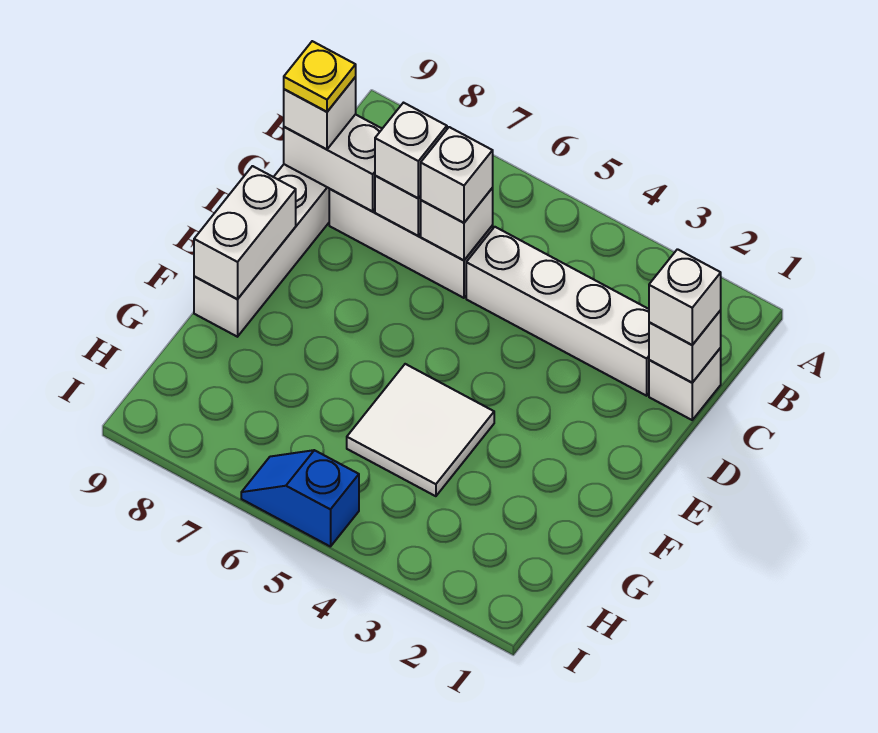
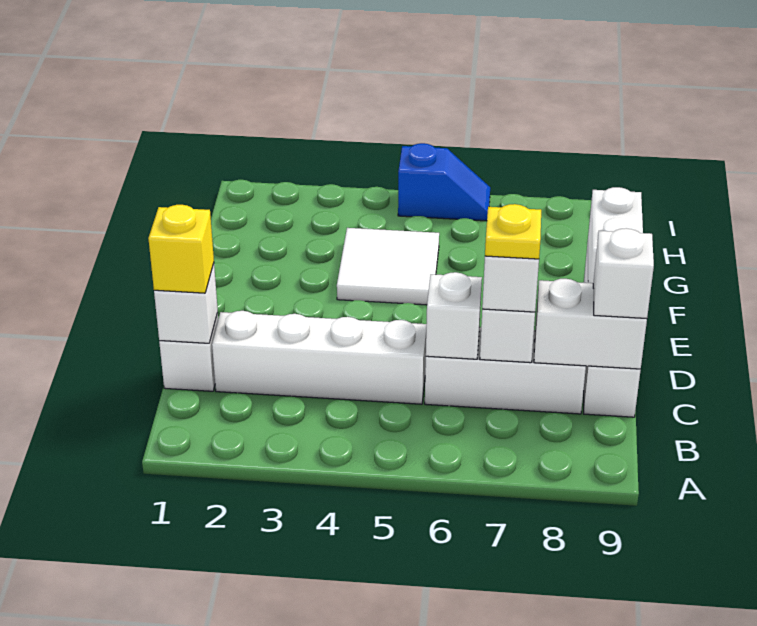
white 1x1 brick [649,249,721,345] -> yellow 1x1 brick [148,205,214,293]
white 1x1 brick [421,127,493,223] -> none
yellow 1x1 plate [284,41,356,112] -> yellow 1x1 plate moved to [485,204,541,259]

